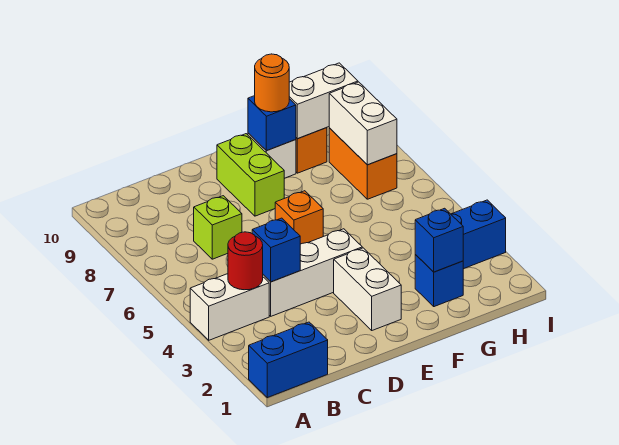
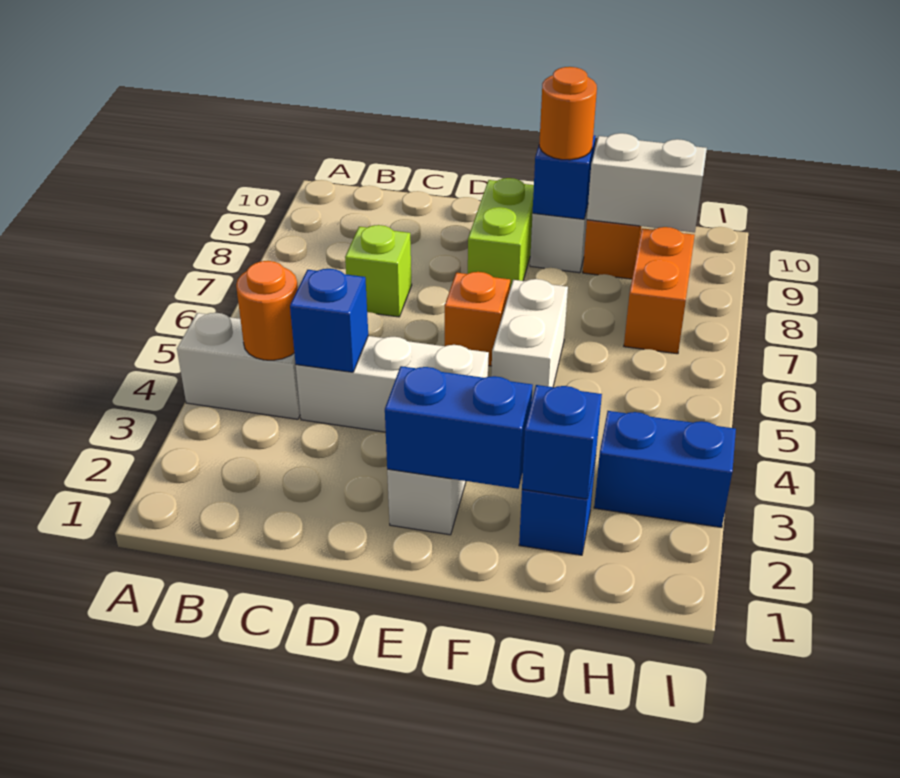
blue 1x2 brick [249,322,328,398] -> blue 1x2 brick moved to [385,366,533,489]
red 1x1 round brick [228,232,263,290] -> orange 1x1 round brick [236,261,298,360]
white 1x2 brick [329,82,397,165] -> white 1x2 brick moved to [491,279,568,399]

